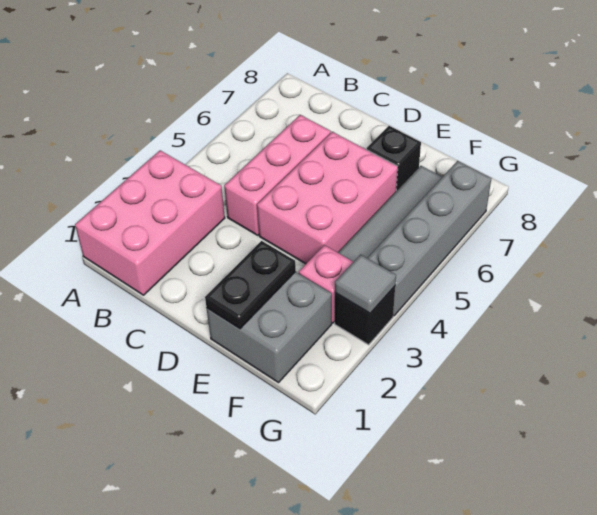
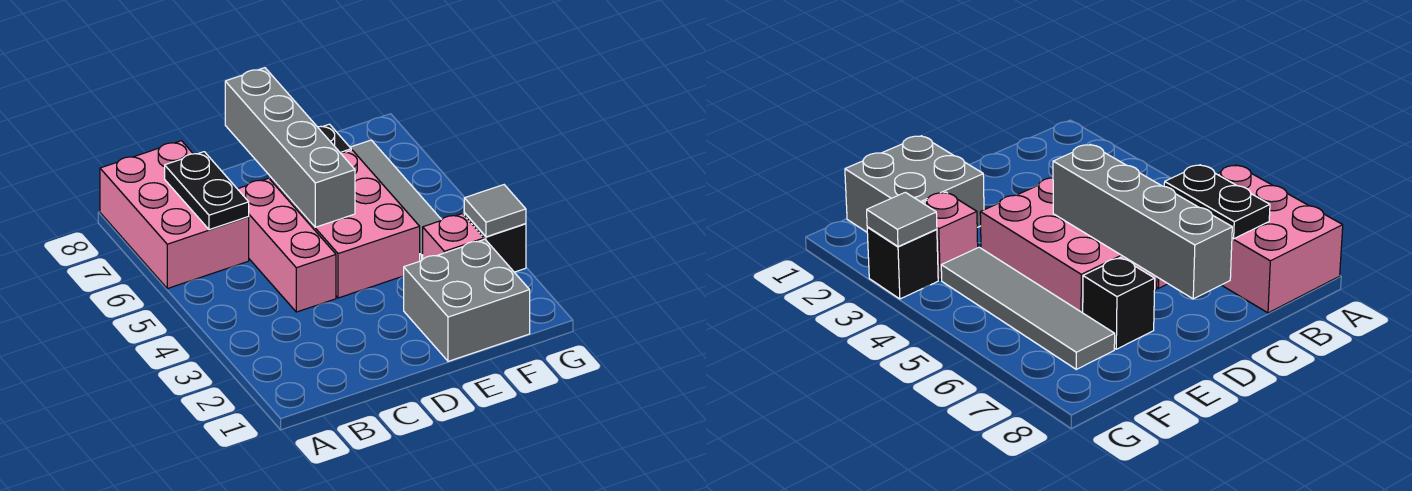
pink 2x3 brick [75,150,225,295] -> pink 2x3 brick moved to [100,141,249,289]
black 1x2 plate [205,241,296,329] -> black 1x2 plate moved to [165,152,249,230]
grey 1x4 brick [368,161,491,316] -> grey 1x4 brick moved to [225,68,355,227]

